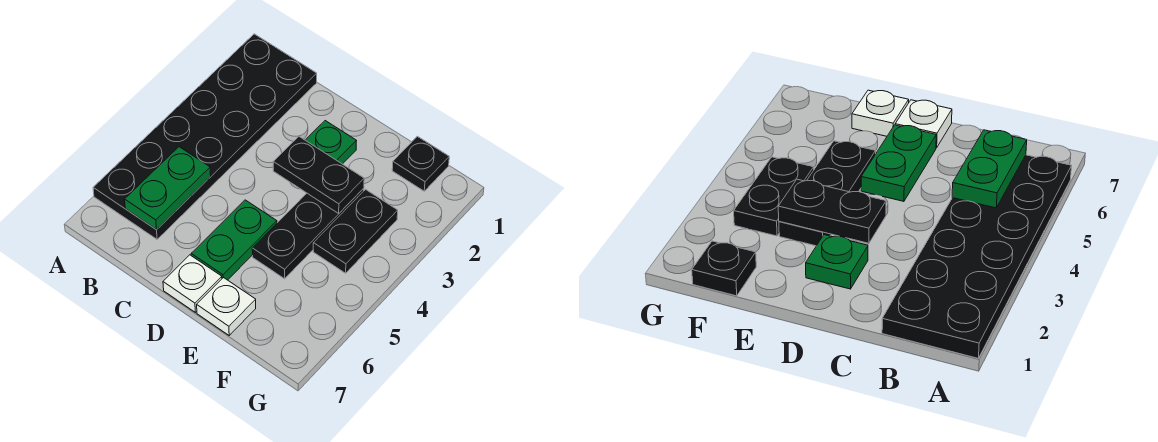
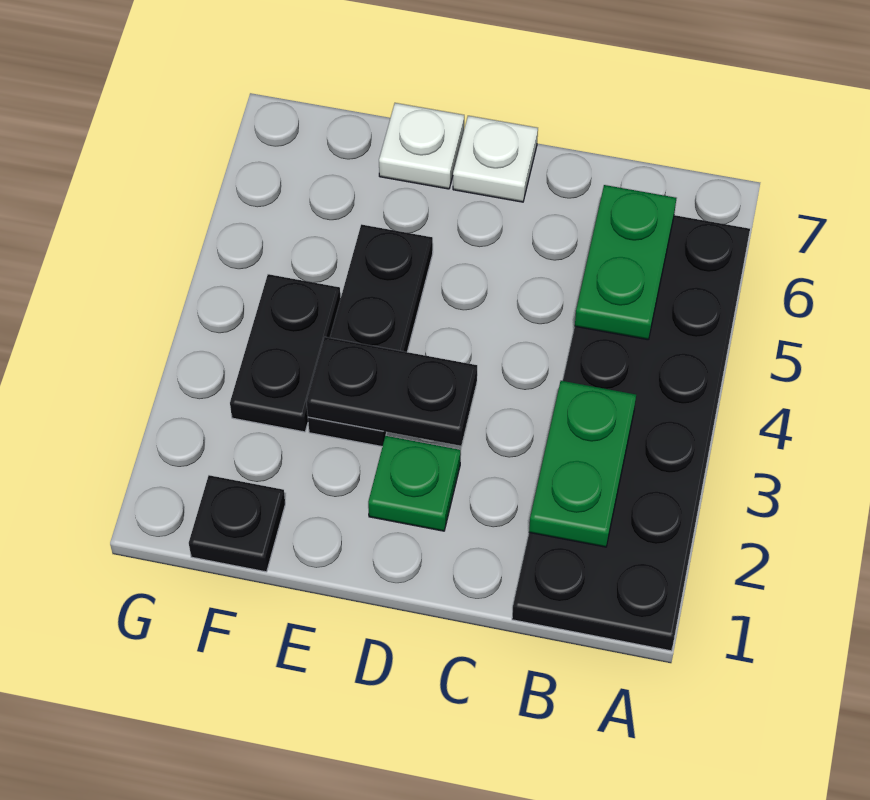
green 1x2 plate [191,200,277,280] -> green 1x2 plate moved to [529,381,636,547]

